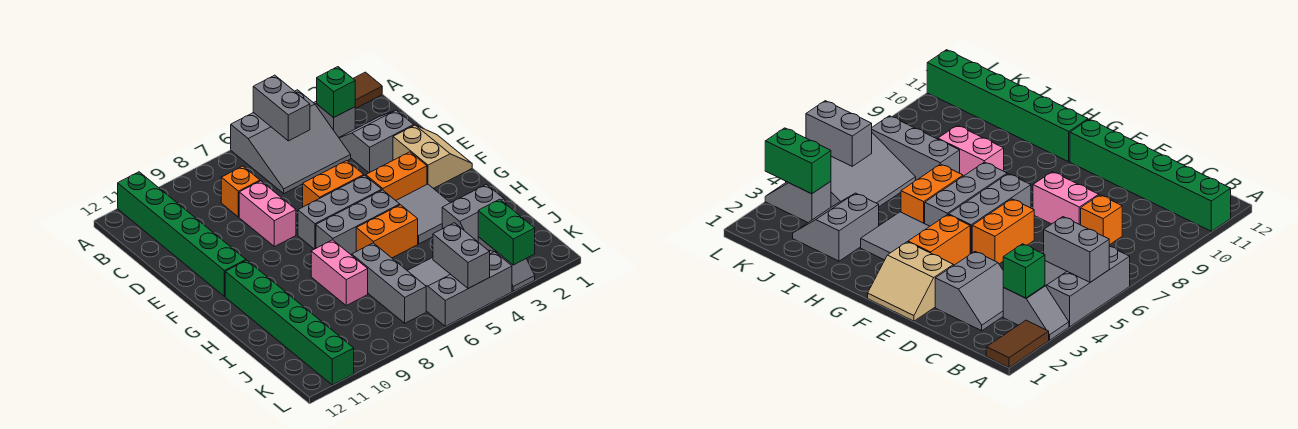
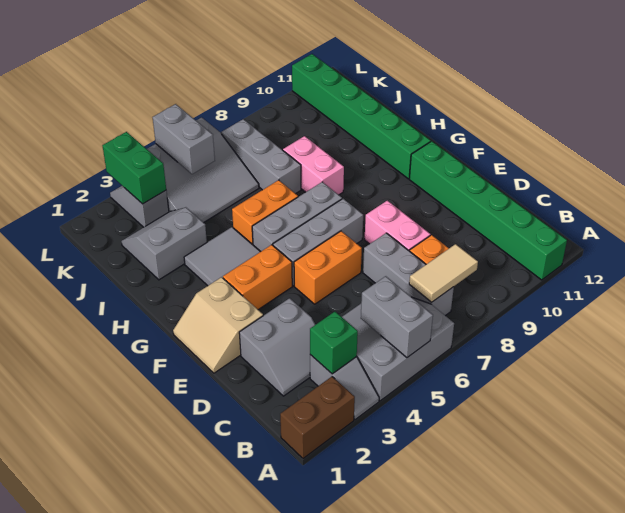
brown 1x2 tile [353,72,382,109] -> brown 1x2 brick [280,377,355,458]
none -> grey 1x3 brick [363,233,454,316]
none -> tan 1x2 tile [409,244,478,302]

